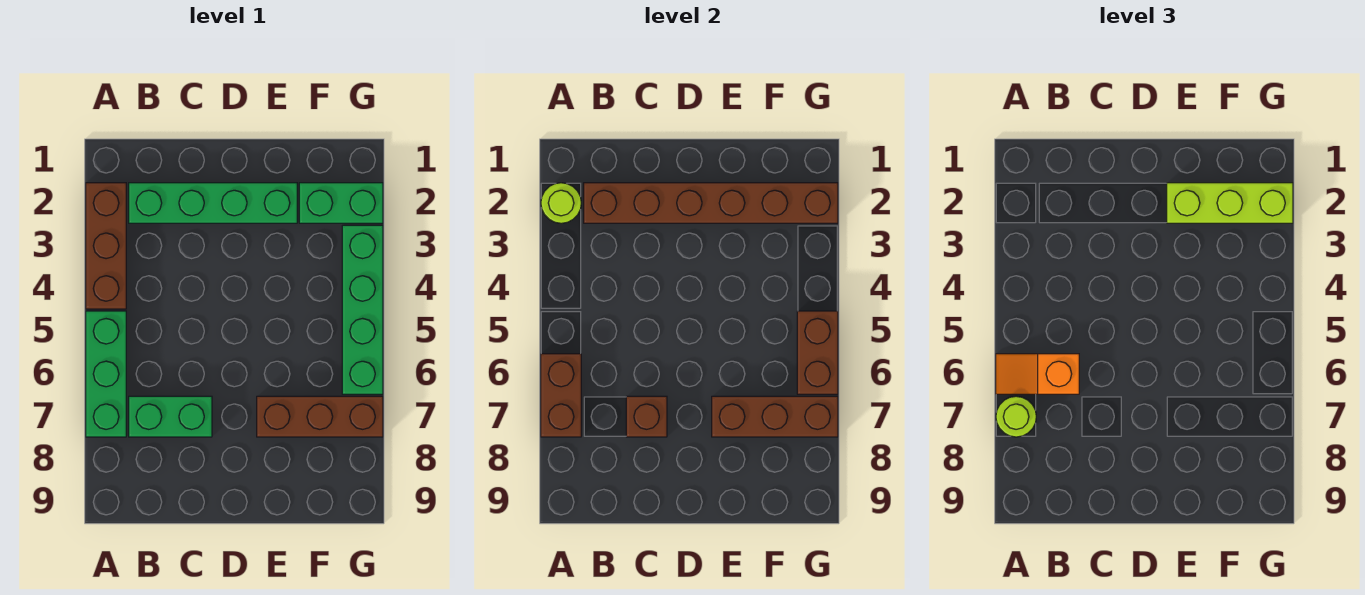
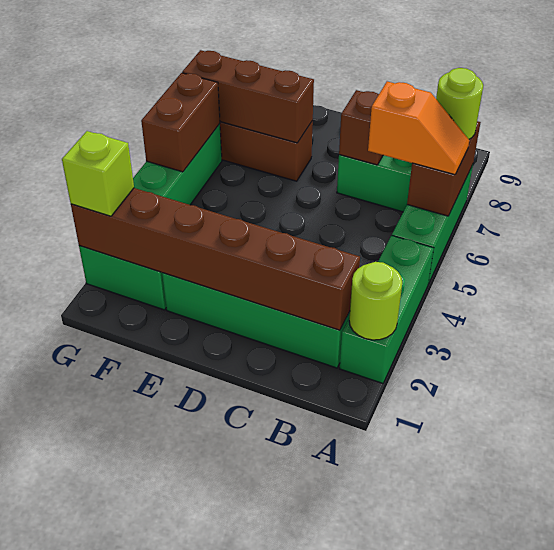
brown 1x3 brick [86,183,126,309] -> green 1x3 brick [340,235,434,383]
lime 1x3 brick [1167,183,1293,223] -> lime 1x1 brick [62,131,134,216]

